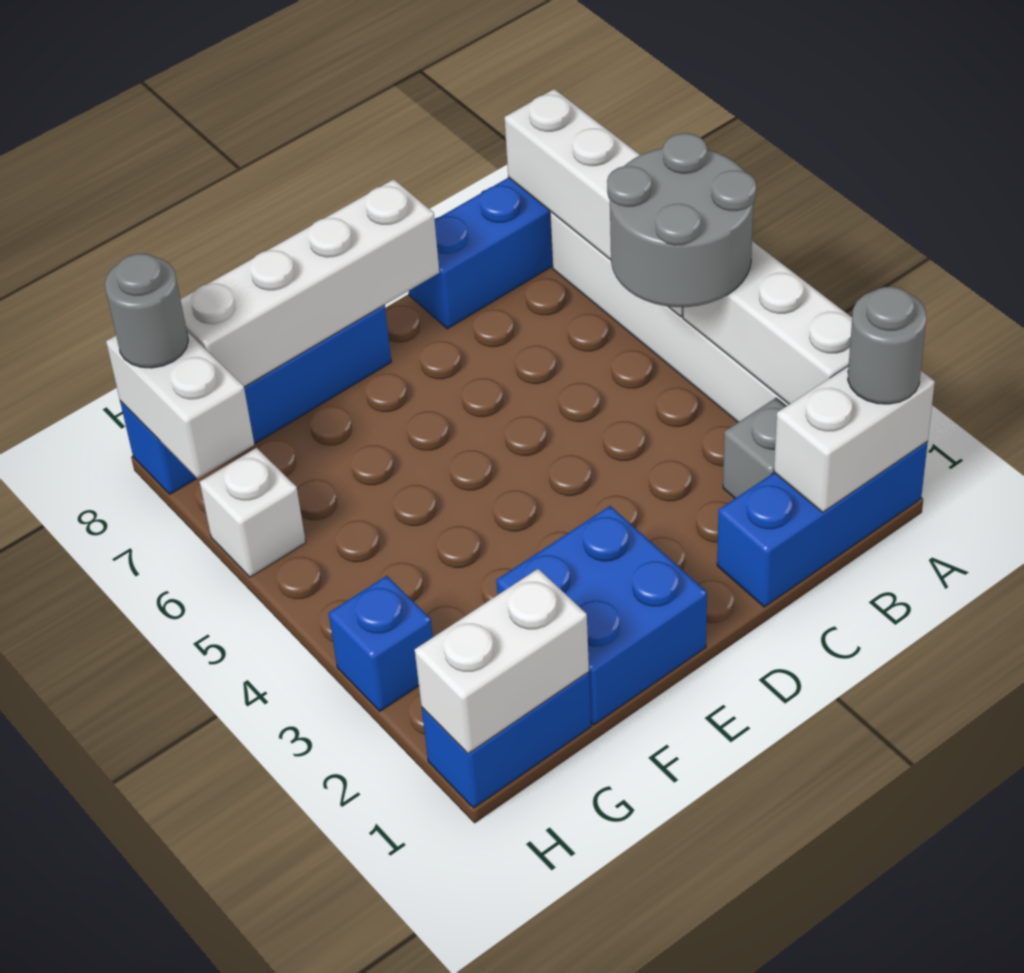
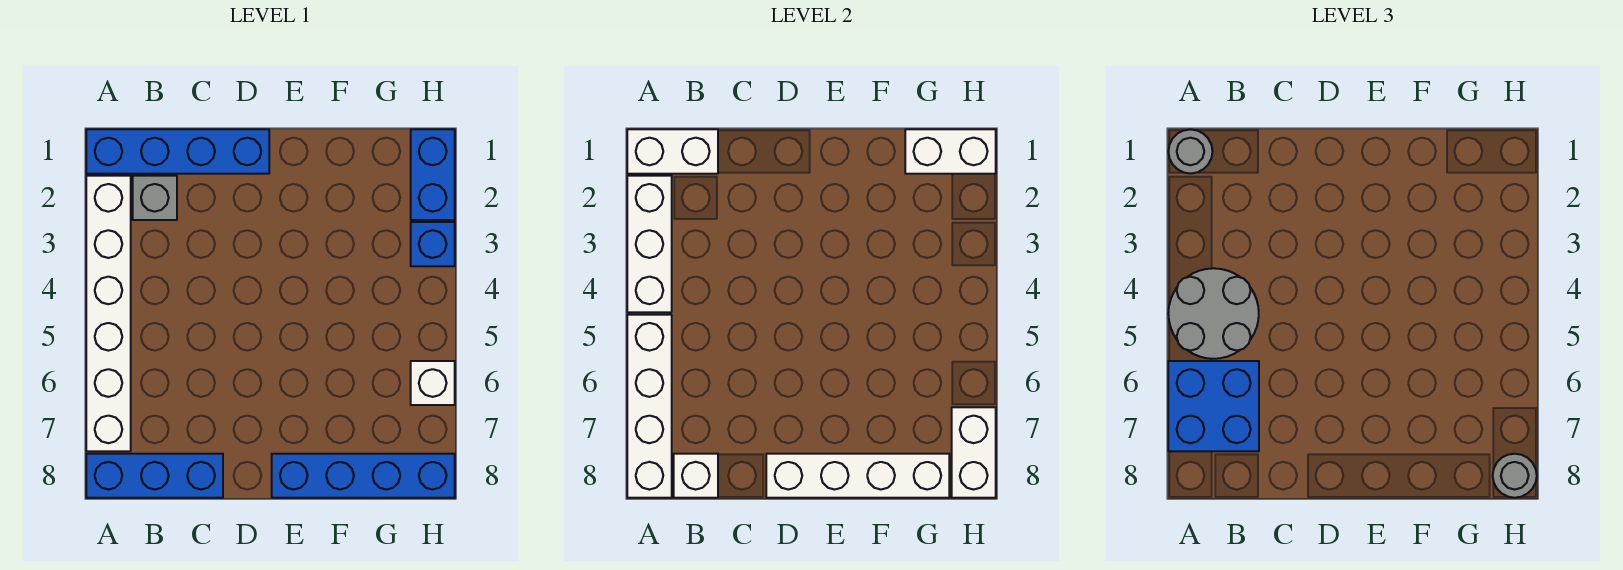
blue 1x3 brick [717,441,928,607] -> blue 1x4 brick [86,129,269,174]
none -> white 1x1 brick [674,454,718,498]
blue 2x2 brick [496,506,707,725] -> blue 2x2 brick moved to [1168,361,1259,451]
blue 1x2 brick [422,672,591,808] -> blue 1x2 brick turned to [411,129,455,220]

